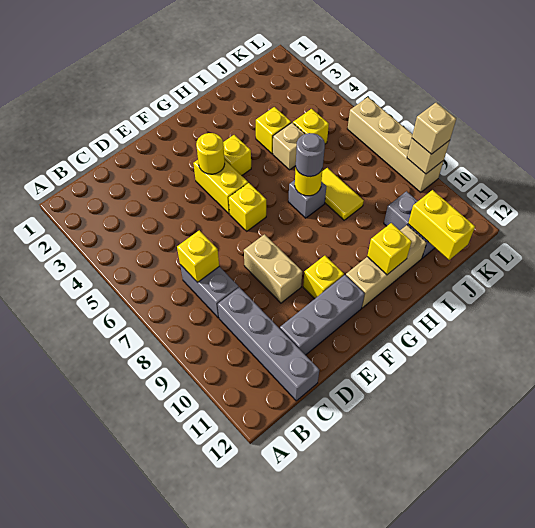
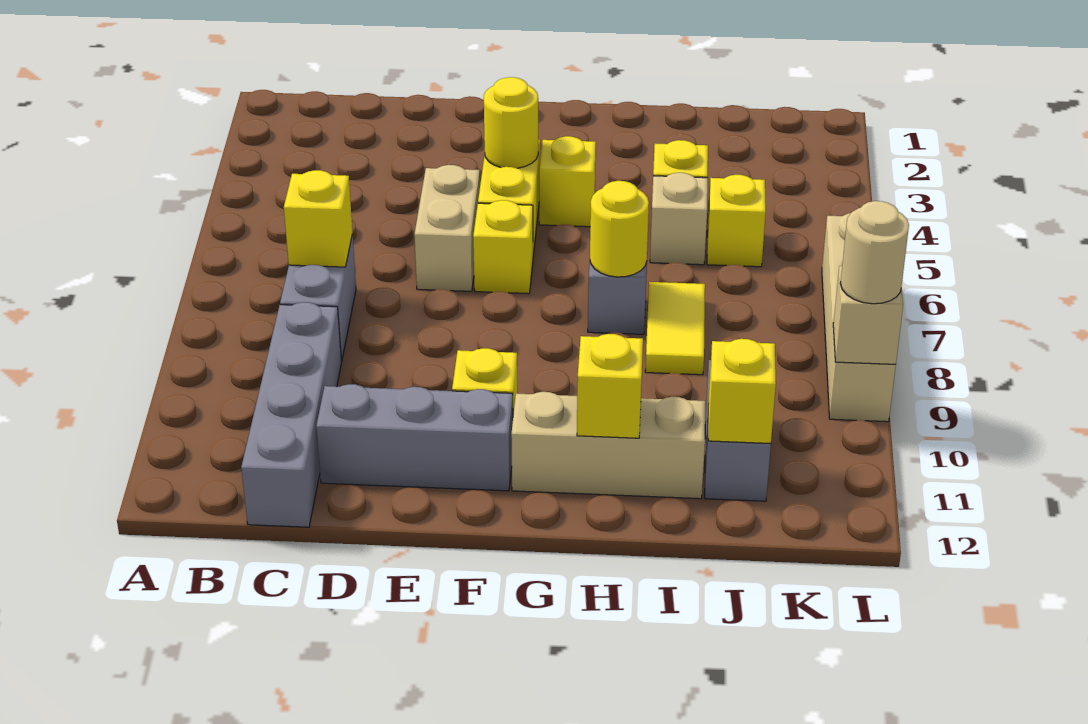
tan 1x2 brick [244,234,302,303] -> tan 1x2 brick moved to [414,165,480,291]
grey 1x1 round brick [296,133,325,177] -> none
yellow 1x2 brick [408,190,475,260] -> yellow 1x1 brick [708,339,776,443]
tan 1x1 brick [412,103,456,154] -> tan 1x1 round brick [840,201,909,304]

